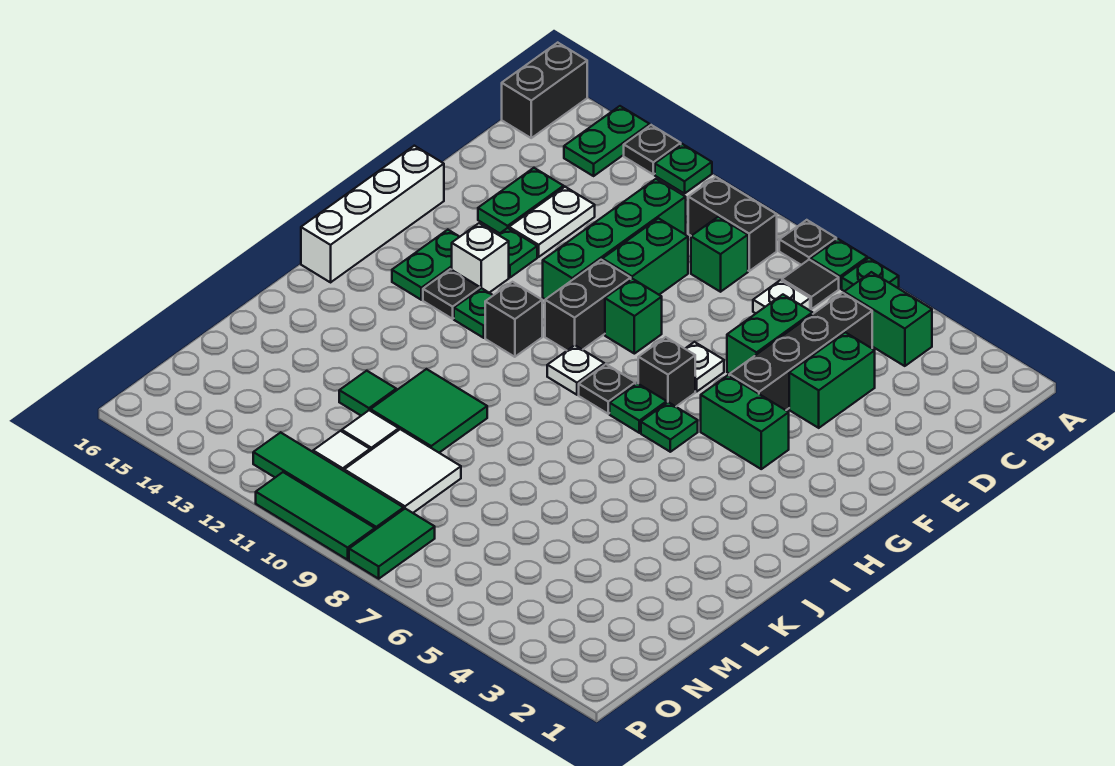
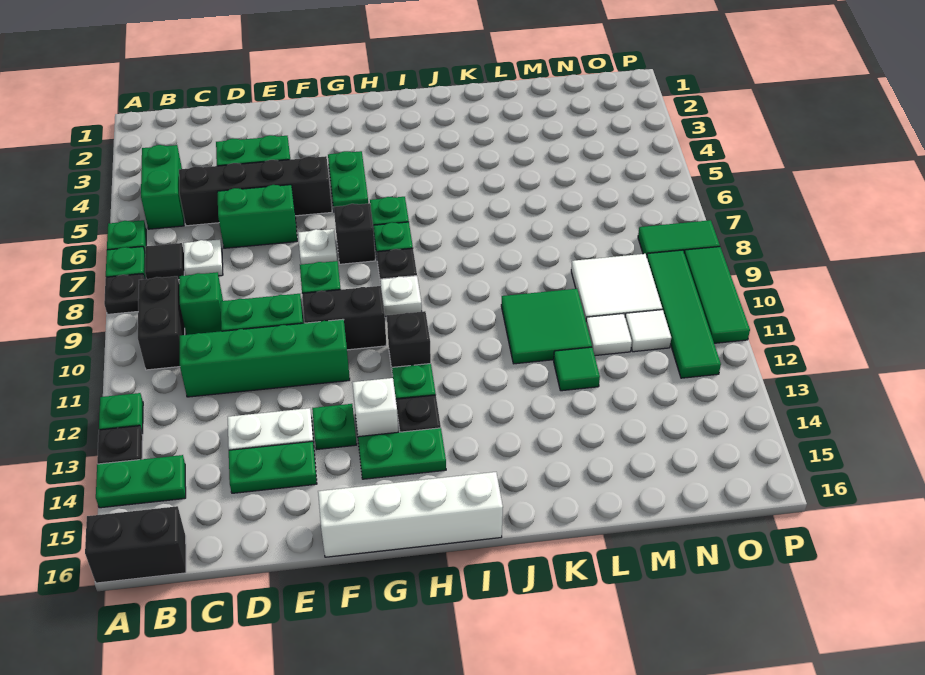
green 1x2 brick [701,375,789,469] -> green 1x2 plate [328,151,368,209]

